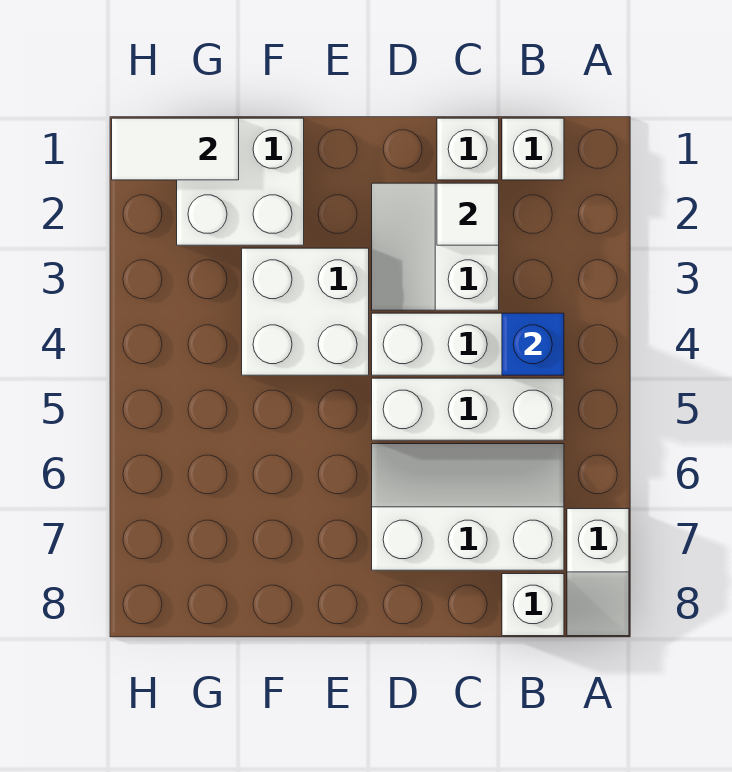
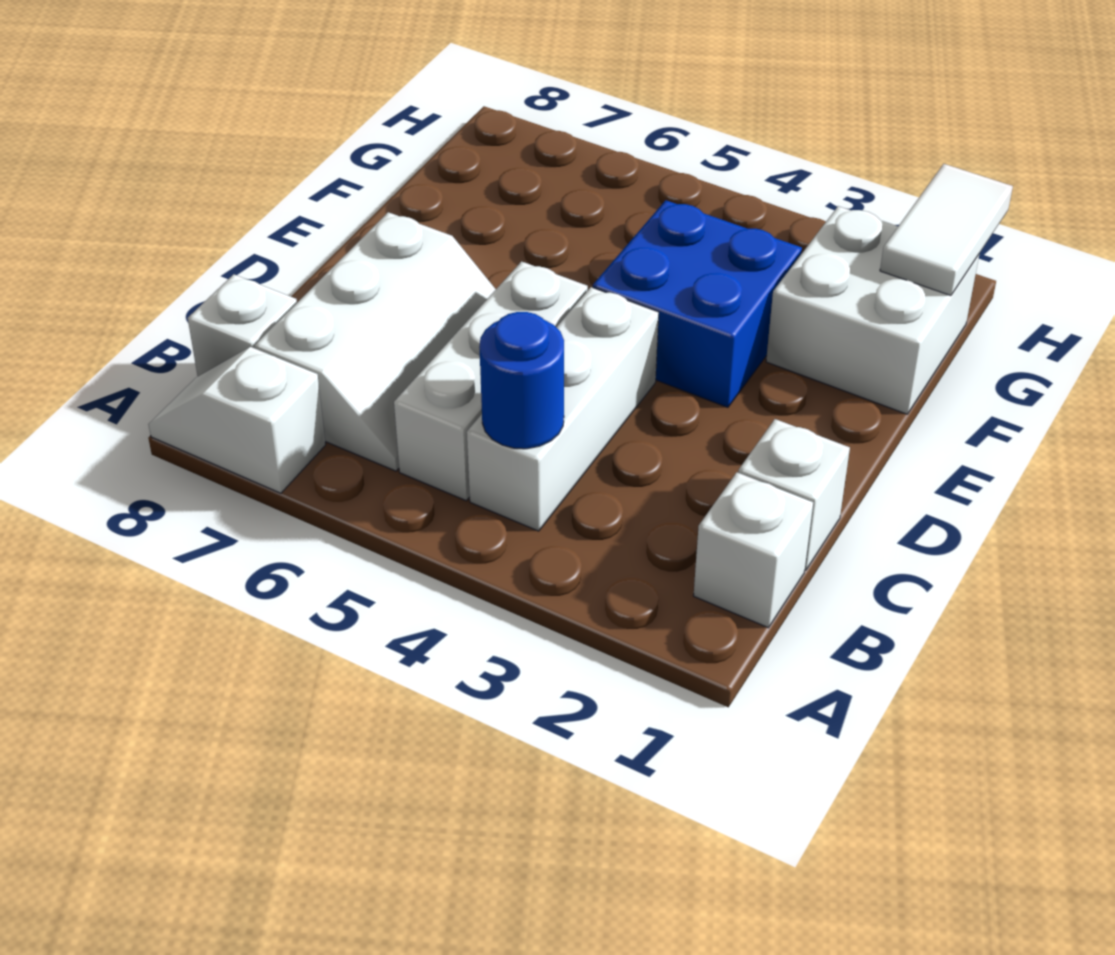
blue 1x1 brick [502,313,564,375] -> blue 1x1 round brick [479,312,564,449]
white 2x2 slope [372,183,499,310] -> none
white 1x1 tile [437,183,499,245] -> none
white 2x2 brick [242,248,369,375] -> blue 2x2 brick [593,200,802,407]

